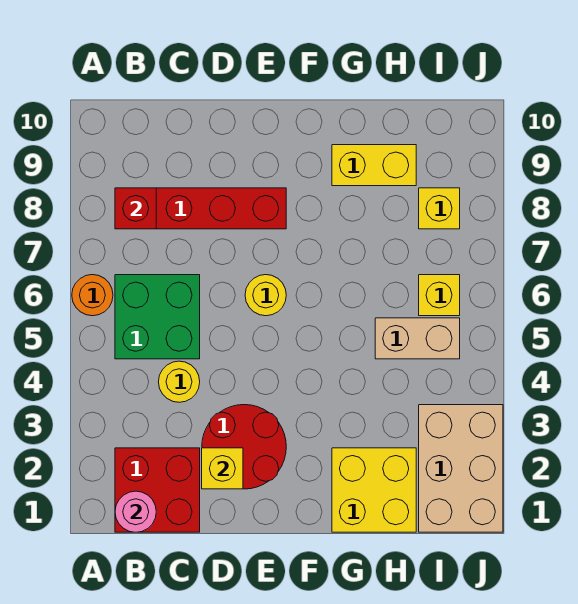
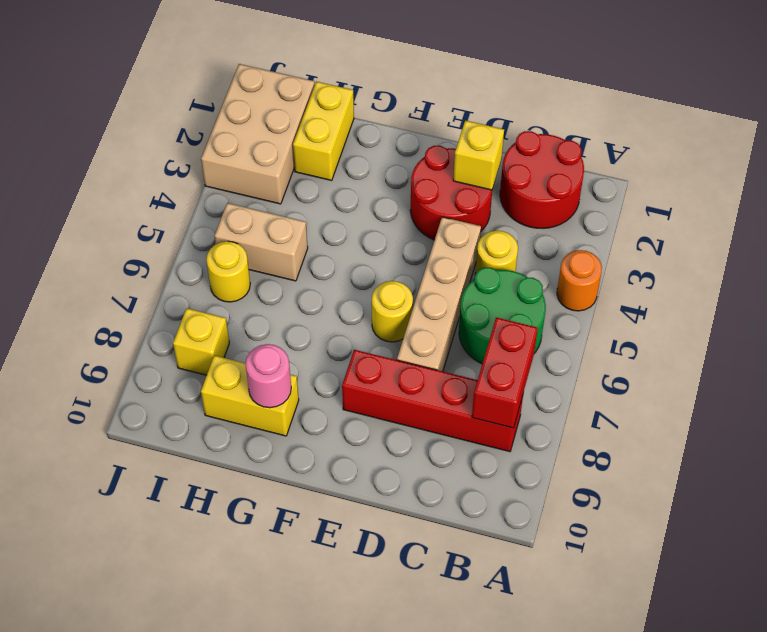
orange 1x1 round brick [72,275,113,316] -> orange 1x1 round brick moved to [557,250,602,311]
red 2x2 brick [115,448,200,532] -> red 2x2 round brick [500,131,584,228]
pink 1x1 round brick [115,491,156,532] -> pink 1x1 round brick moved to [246,344,291,408]
green 2x2 brick [115,275,200,359] -> green 2x2 round brick [459,268,546,364]
red 1x1 brick [115,188,156,229] -> red 1x2 brick [472,318,538,428]
none -> tan 1x4 brick [397,217,481,371]
yellow 2x2 brick [332,448,416,532] -> yellow 1x2 brick [293,82,354,180]
yellow 1x1 brick [419,275,460,316] -> yellow 1x1 round brick [206,241,250,302]

